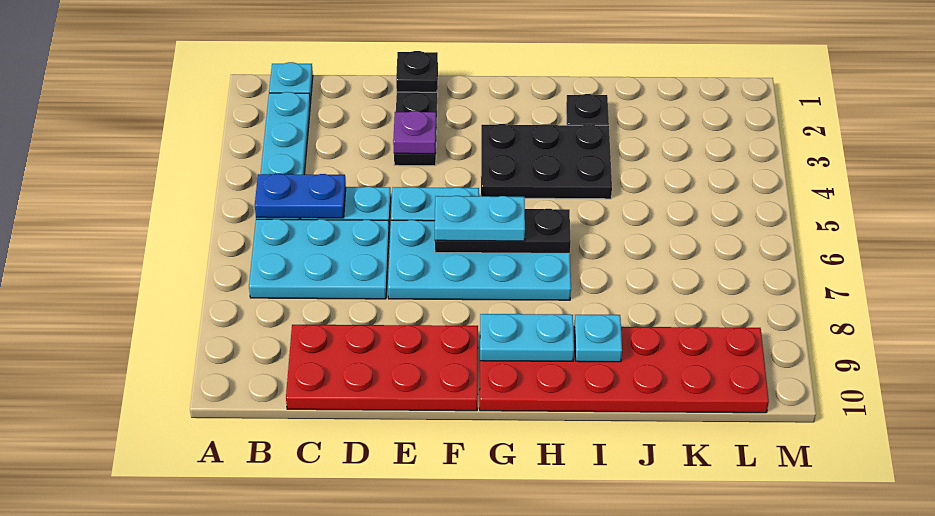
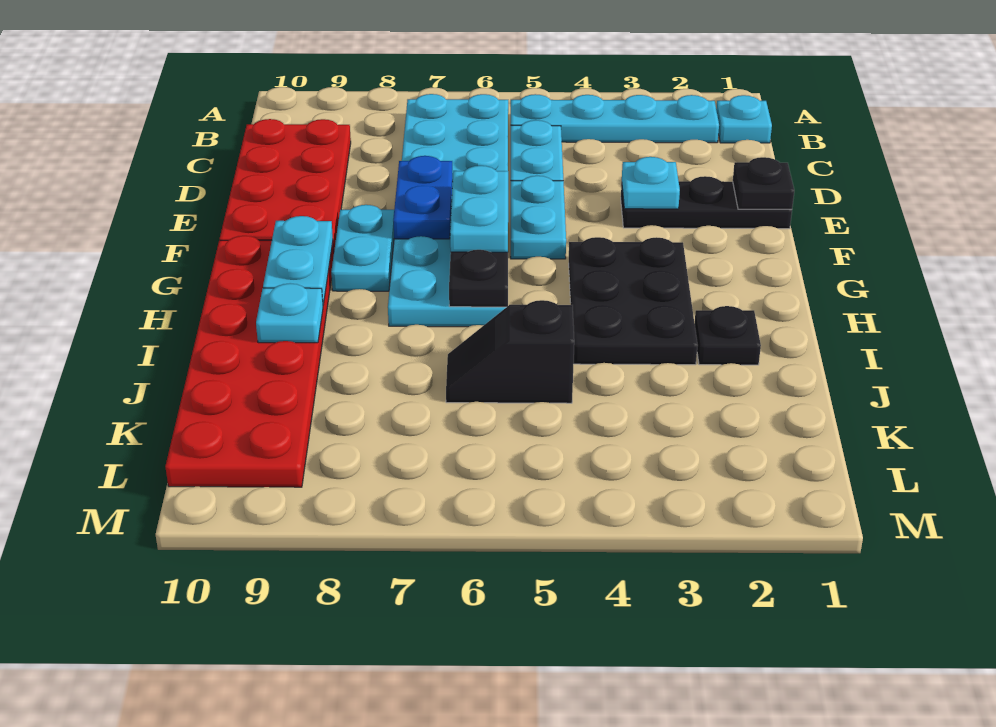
blue 1x2 plate [255,174,346,218] -> blue 1x2 plate moved to [393,156,453,239]
purple 1x1 plate [393,111,436,154] -> cyan 1x1 plate [622,157,680,209]
none -> cyan 1x2 plate [331,205,394,291]
none -> black 1x2 slope [446,300,574,403]

